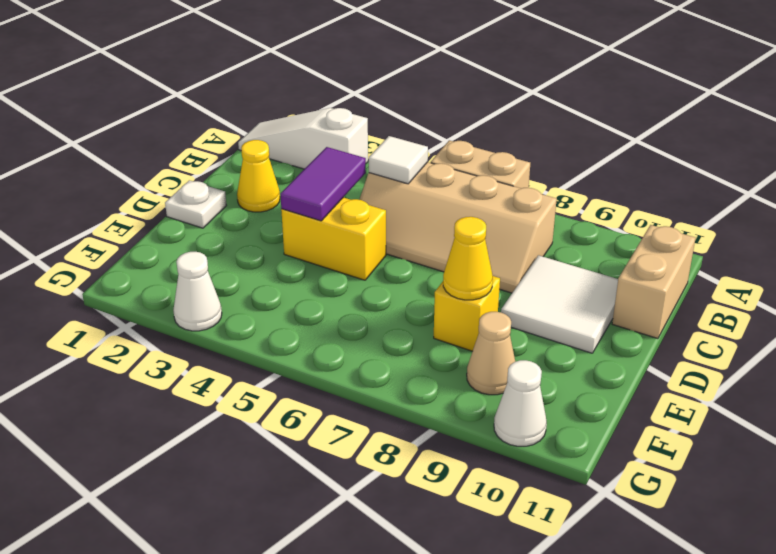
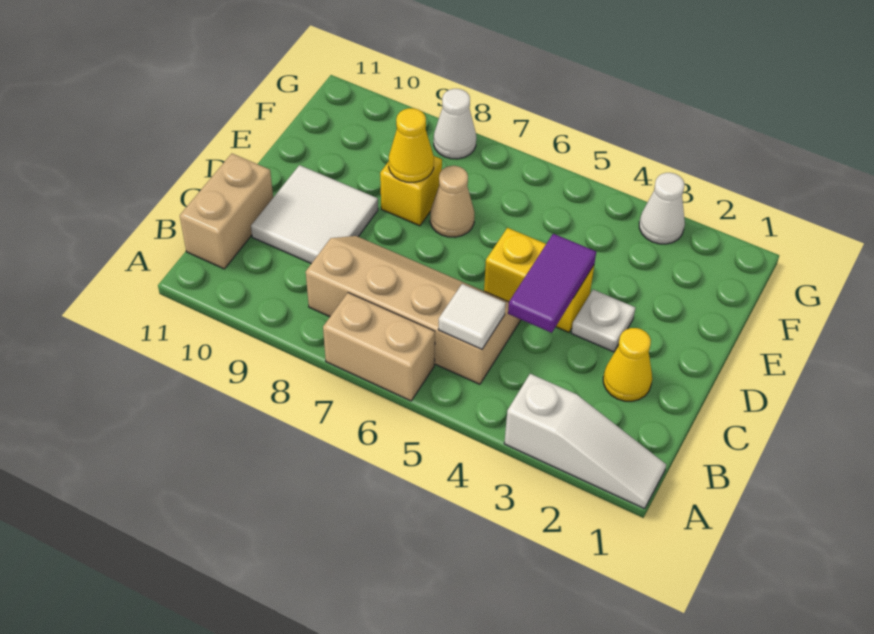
white 1x1 plate [165,180,226,228] -> white 1x1 plate moved to [571,290,635,352]
tan 1x1 cone [467,312,515,395] -> tan 1x1 cone moved to [430,166,474,237]
white 1x1 cone [494,360,547,446] -> white 1x1 cone moved to [434,89,476,159]

